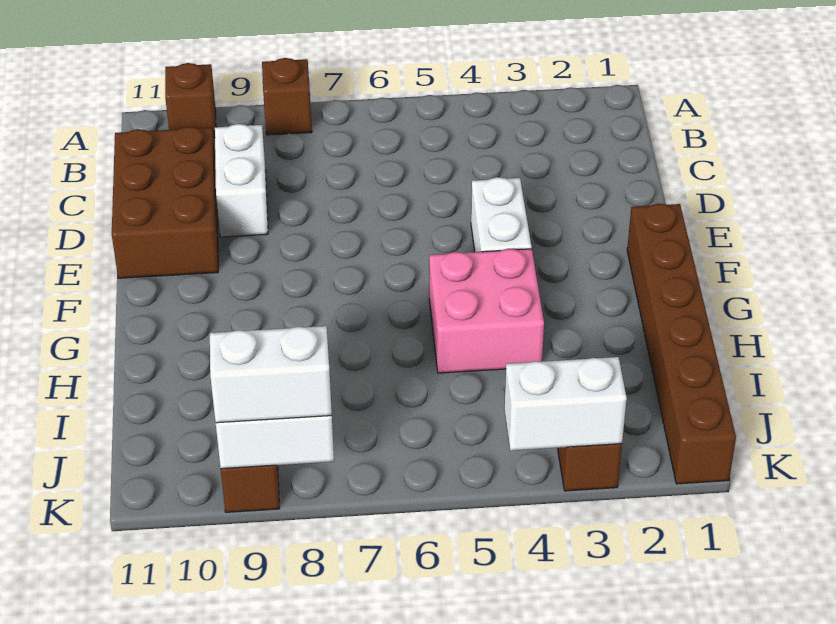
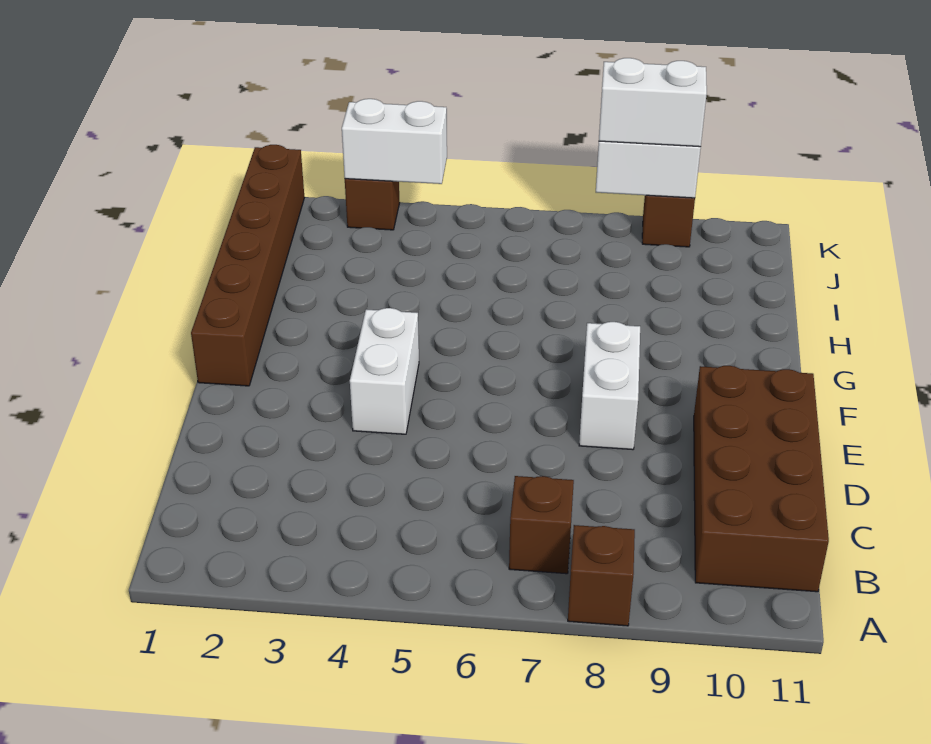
brown 1x1 brick [165,63,216,138] -> brown 1x1 brick moved to [509,476,574,574]
white 1x2 brick [215,124,268,237] -> white 1x2 brick moved to [579,322,640,450]
brown 2x3 brick [112,127,218,278] -> brown 2x4 brick [694,366,829,592]
pink 2x2 brick [429,249,544,373] -> none

